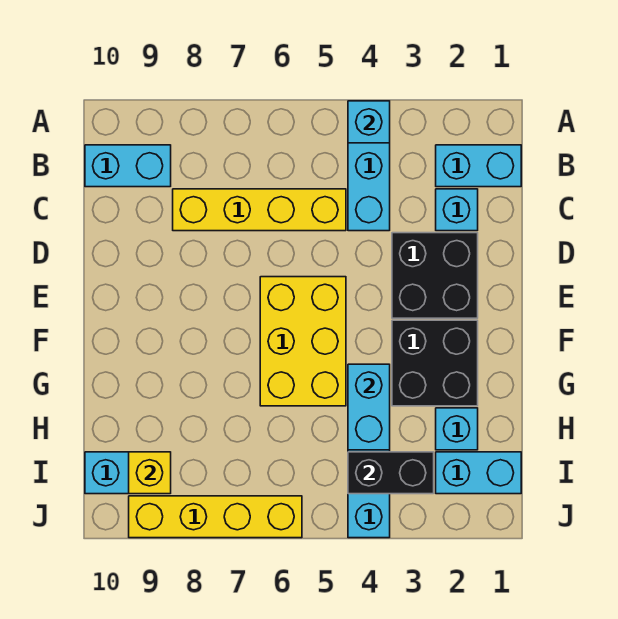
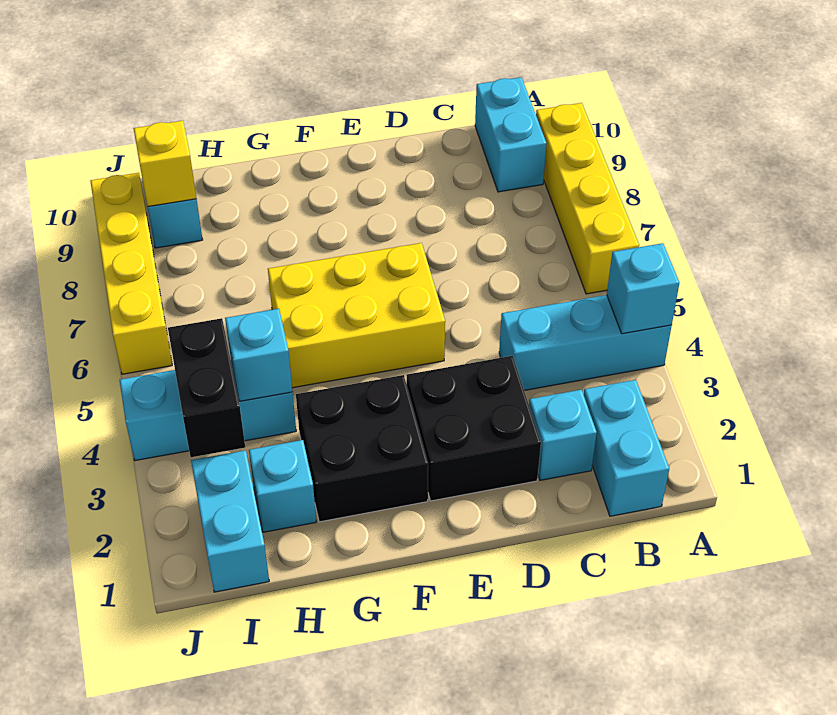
yellow 1x4 brick [173,189,346,231] -> yellow 1x4 brick moved to [536,103,639,294]
cyan 1x2 brick [348,364,390,450] -> cyan 1x1 brick [225,309,293,401]

